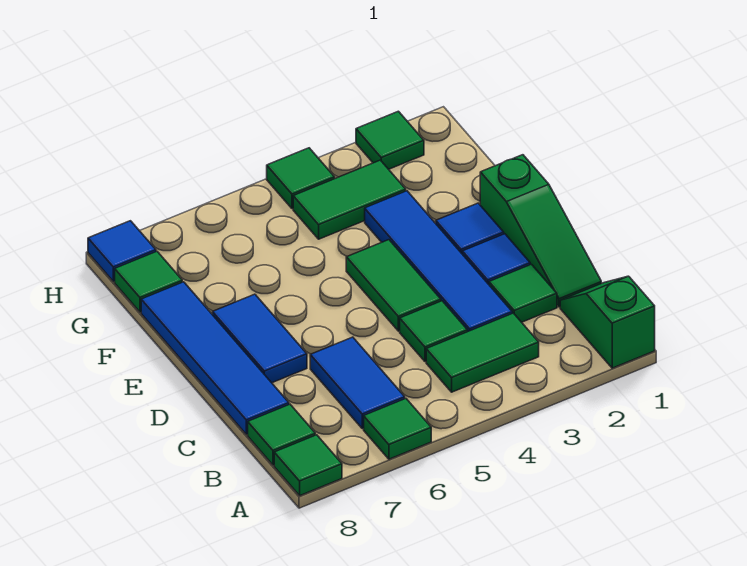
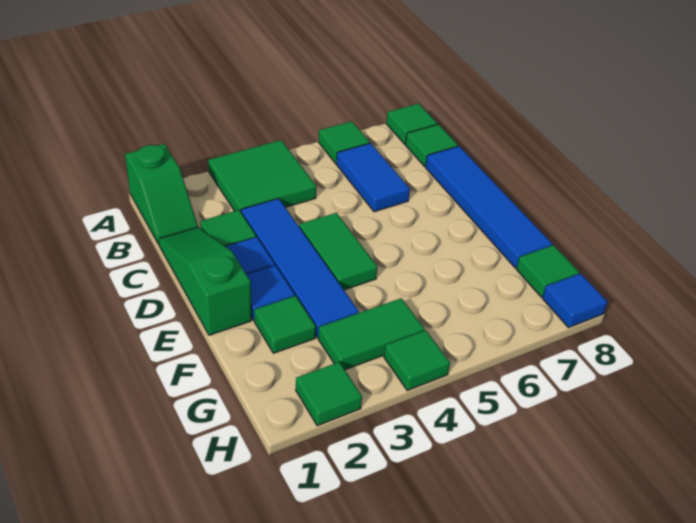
green 1x2 tile [426,313,539,392] -> green 2x2 tile [208,140,316,212]
green 1x1 tile [400,301,468,362] -> green 1x1 tile moved to [254,296,316,353]
blue 1x2 tile [212,294,307,383] -> none

